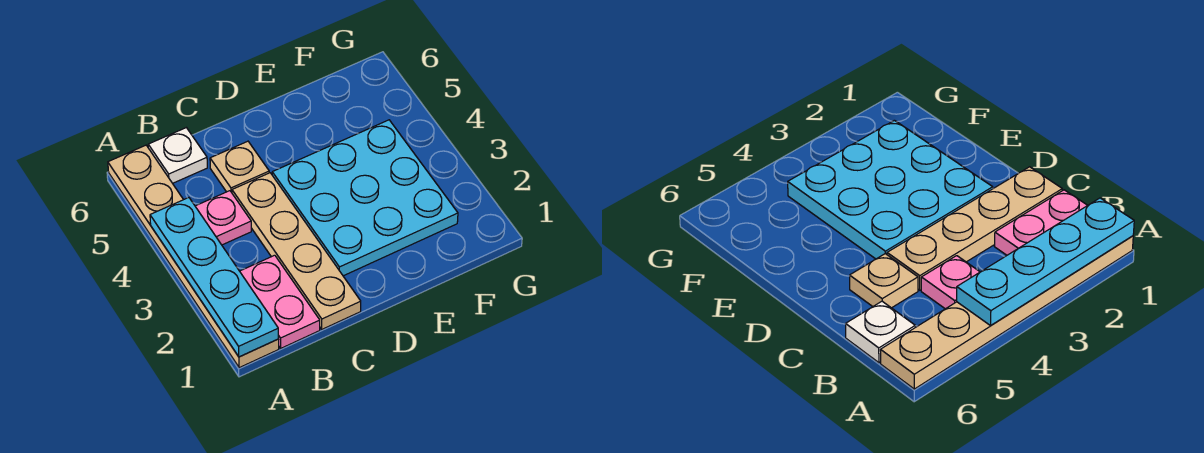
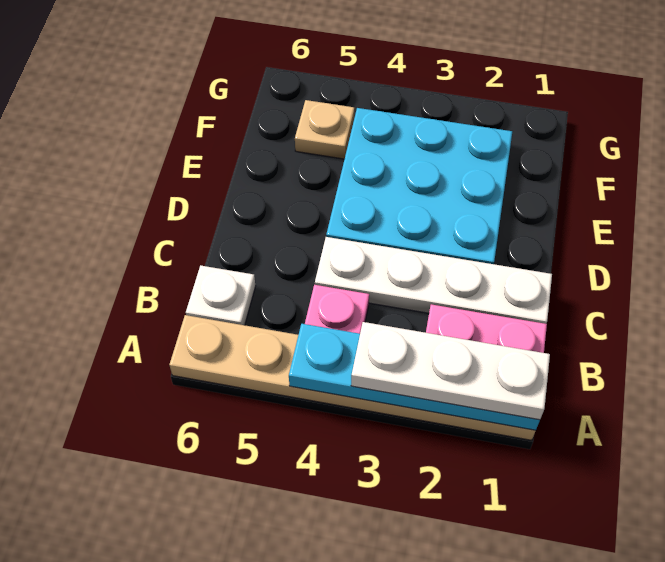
none -> white 1x3 plate [351,322,550,420]
tan 1x4 plate [232,173,361,329] -> white 1x4 plate [315,237,552,324]
tan 1x1 plate [210,141,269,192] -> tan 1x1 plate moved to [295,100,354,159]

